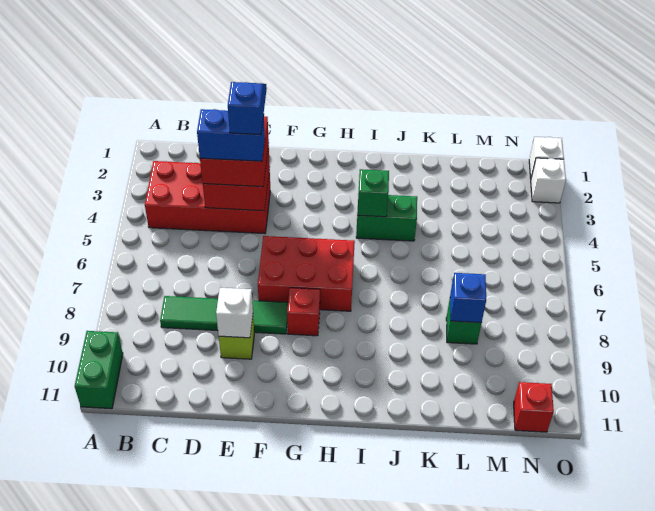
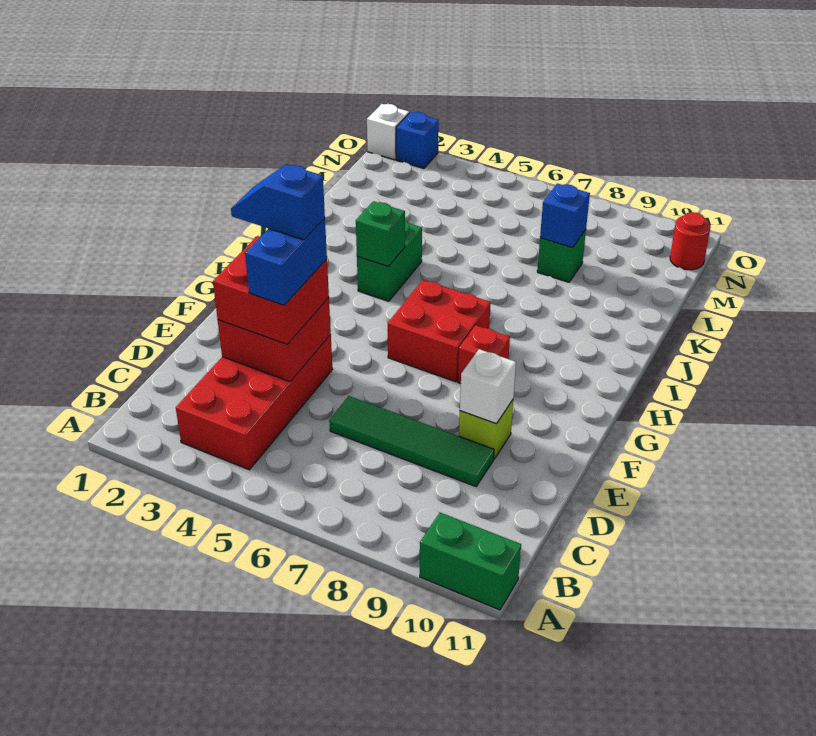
green 1x4 tile [160,296,288,334] -> green 1x4 tile turned to [329,396,494,486]
red 2x3 brick [258,236,355,311] -> red 2x2 brick [388,280,491,382]
red 1x1 brick [514,382,554,432] -> red 1x1 round brick [670,212,711,270]
white 1x1 brick [531,158,566,203] -> blue 1x1 brick [396,112,439,169]

